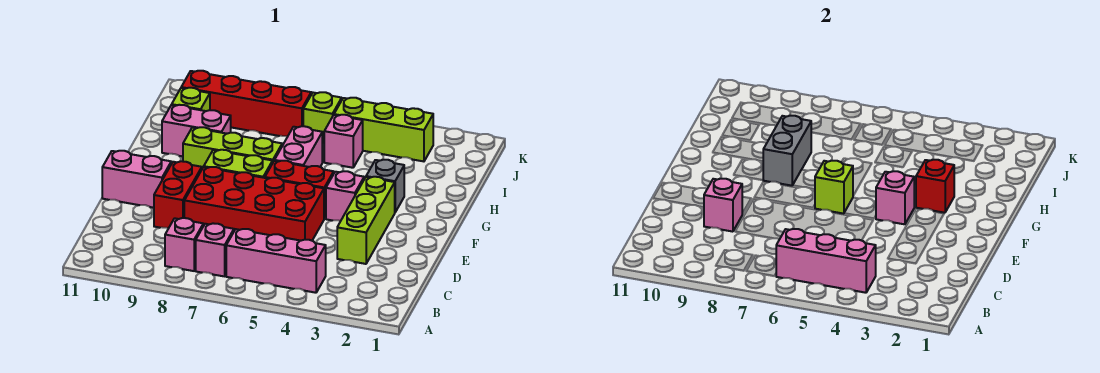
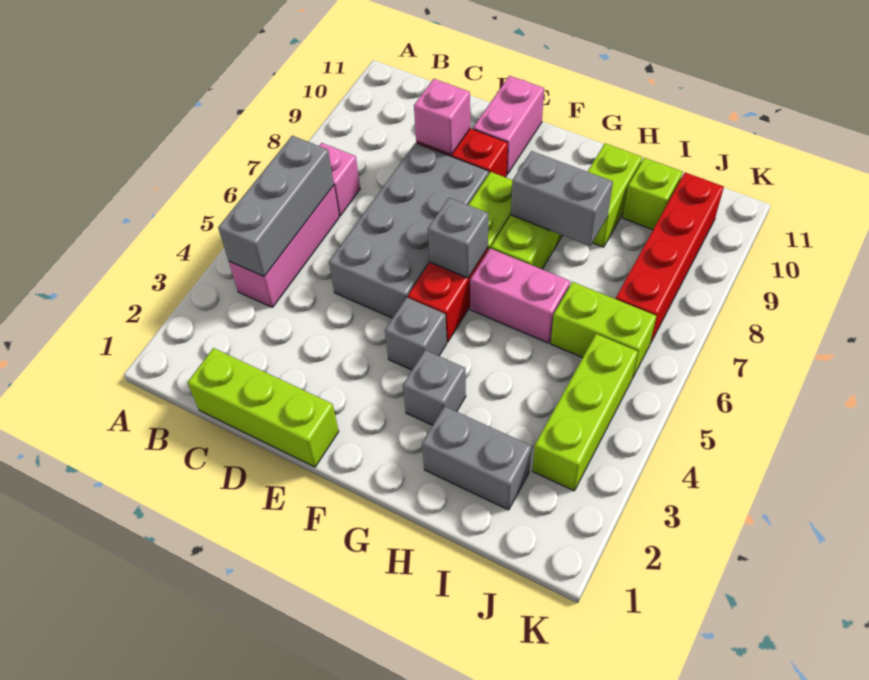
pink 1x3 brick [776,229,876,293] -> grey 1x3 brick [218,136,334,277]
pink 1x1 brick [165,218,203,271] -> none
lime 1x3 brick [337,177,395,264] -> lime 1x3 brick moved to [187,348,339,467]
red 2x4 brick [184,167,324,241] -> grey 2x4 brick [329,143,489,318]
pink 1x1 brick [326,171,364,221] -> grey 1x1 brick [385,298,447,370]
pink 1x1 brick [876,171,914,224] -> none
lime 1x1 brick [815,161,853,214] -> grey 1x1 brick [428,198,488,278]
red 1x1 brick [916,160,954,213] -> none
none -> grey 1x2 brick [422,407,532,510]
pink 1x2 brick [162,105,231,156] -> lime 1x2 brick [588,143,642,247]
pink 1x1 brick [324,115,363,168] -> none
lime 1x1 brick [303,92,342,144] -> lime 1x2 brick [551,282,656,379]

